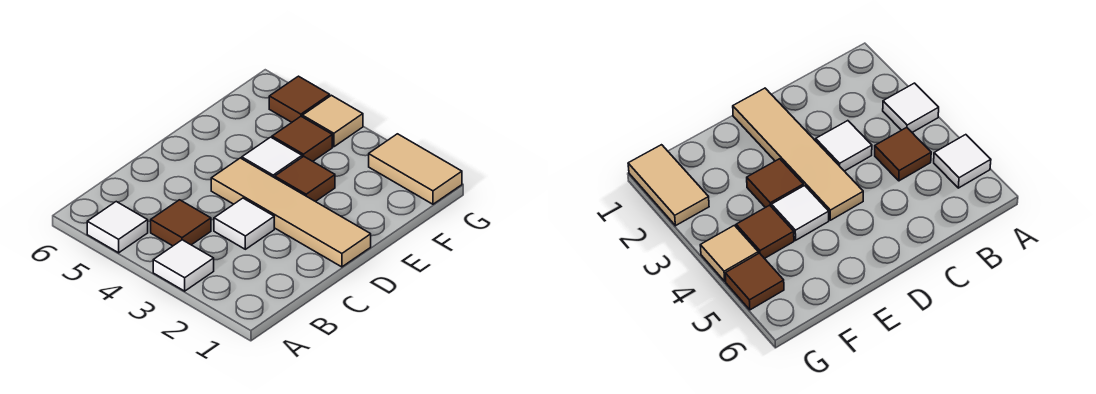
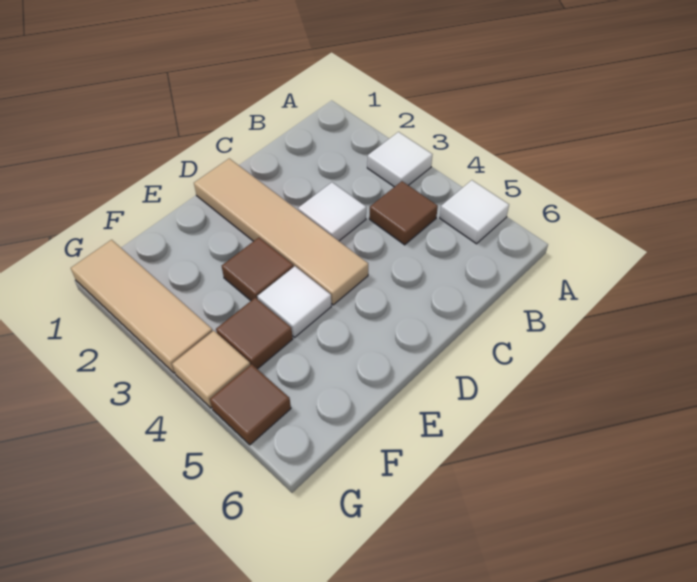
tan 1x2 tile [369,134,462,204] -> tan 1x3 tile [71,240,212,373]

